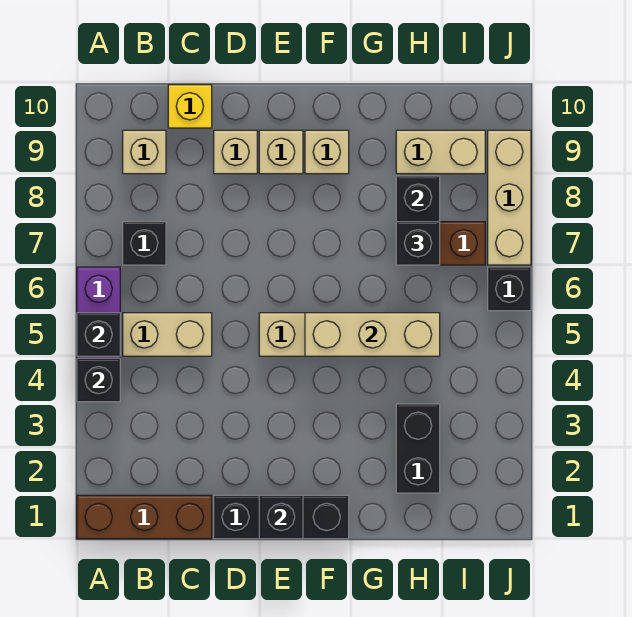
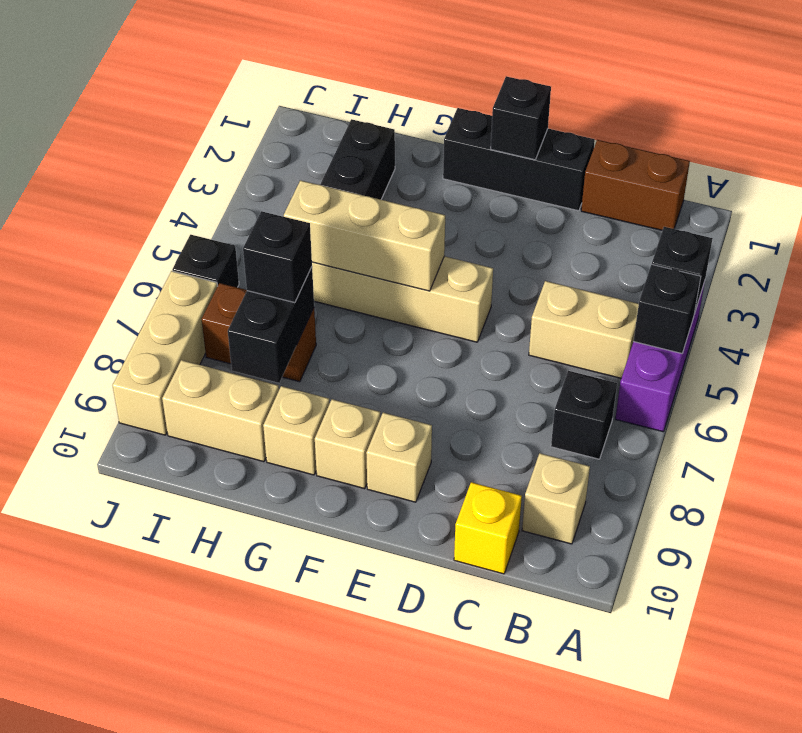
brown 1x3 brick [77,495,212,539] -> brown 1x2 brick [581,140,690,230]
tan 1x1 brick [214,130,257,174] -> tan 1x1 brick moved to [263,386,329,475]

